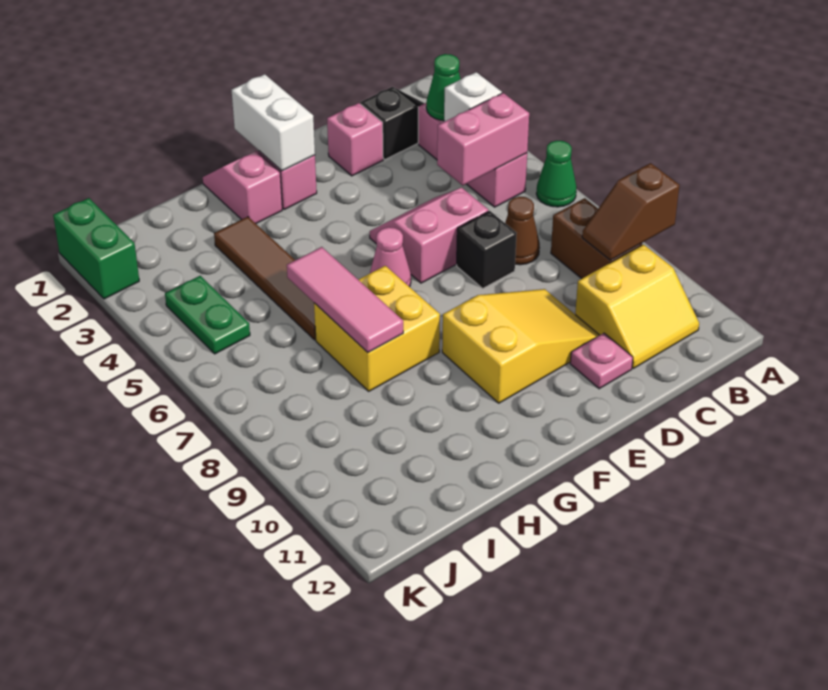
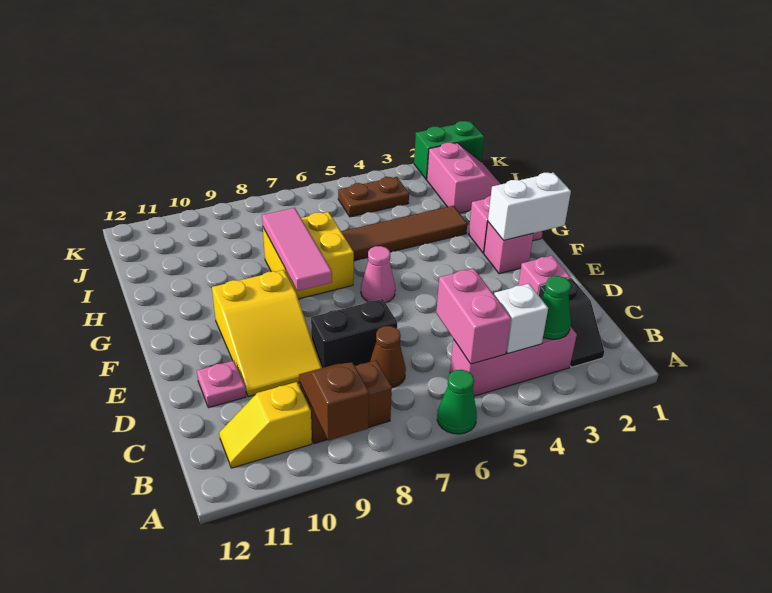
yellow 2x2 slope [575,245,699,368] -> yellow 1x2 slope [219,382,312,468]
pink 2x2 slope [370,188,488,283] -> pink 2x2 slope moved to [427,143,500,213]
black 1x1 brick [457,211,517,288] -> black 1x2 brick [311,299,397,368]
pink 1x3 tile [287,247,403,353] -> pink 1x3 tile turned to [262,208,332,291]
green 1x2 plate [165,276,250,354] -> brown 1x2 plate [338,177,409,217]

